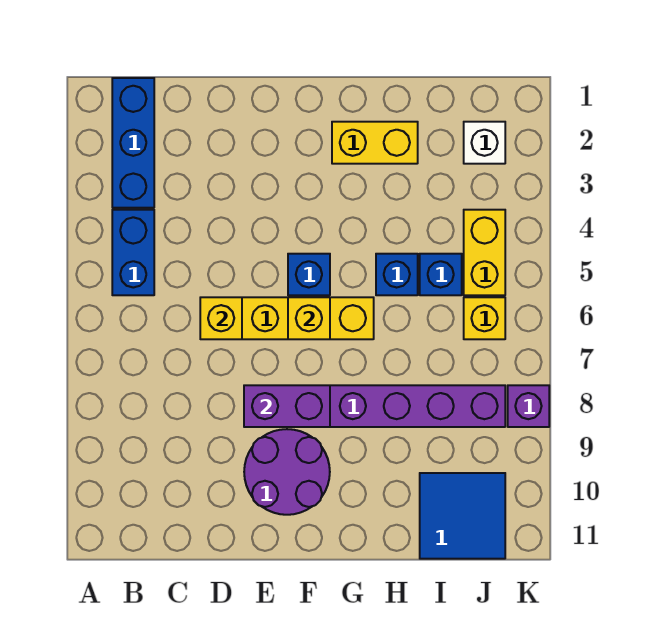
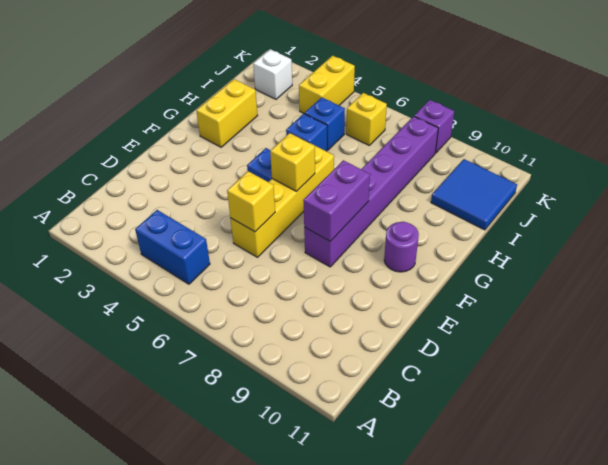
blue 1x3 brick [112,78,154,208] -> none
purple 2x2 round brick [244,429,330,515] -> purple 1x1 round brick [384,222,419,272]
yellow 1x2 brick [464,210,505,295] -> yellow 1x2 brick turned to [299,56,355,114]

